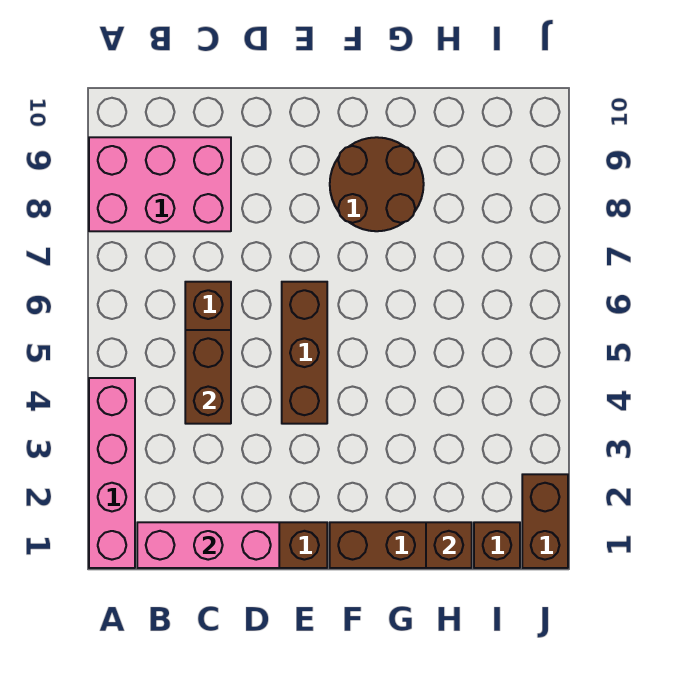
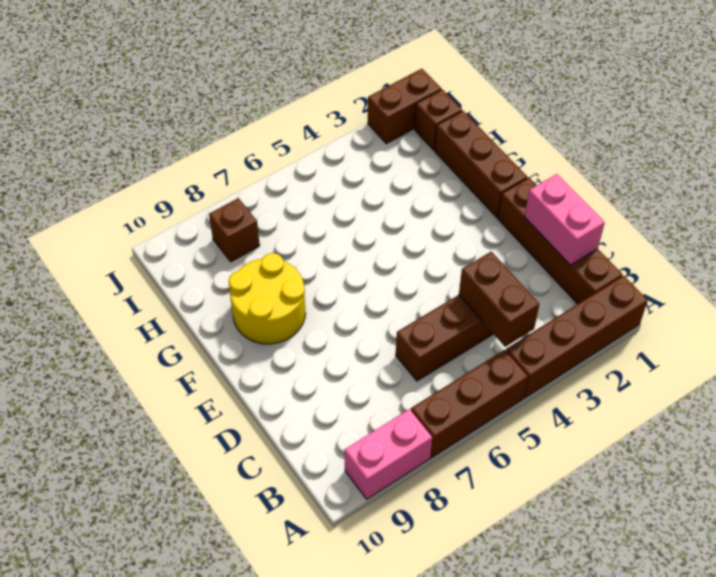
pink 1x4 brick [89,378,135,568] -> brown 1x4 brick [506,276,648,398]
pink 2x3 brick [89,137,231,231] -> pink 1x2 brick [344,409,432,499]
pink 1x3 brick [137,522,279,568] -> pink 1x2 brick [524,174,605,265]
brown 1x2 brick [185,330,231,424] -> brown 1x2 brick turned to [459,252,539,347]
brown 1x3 brick [282,282,327,424] -> brown 1x3 brick moved to [411,350,528,458]
brown 2x2 round brick [330,137,424,231] -> yellow 2x2 round brick [229,253,306,344]
brown 1x1 brick [426,522,472,568] -> brown 1x1 brick moved to [209,198,260,262]

